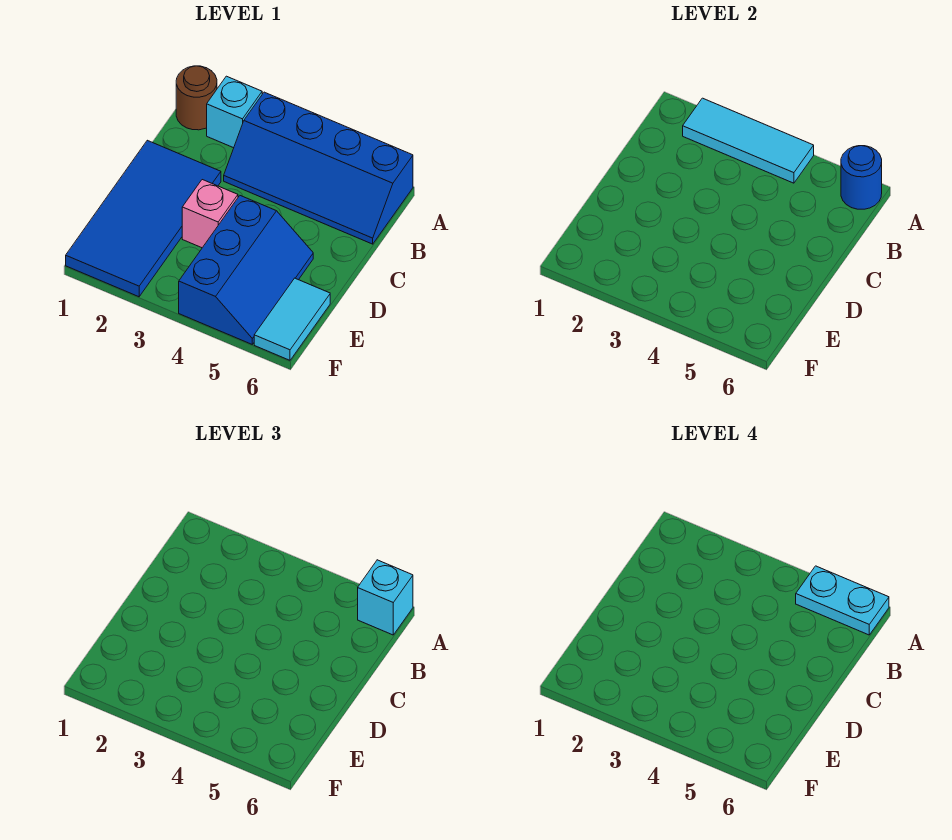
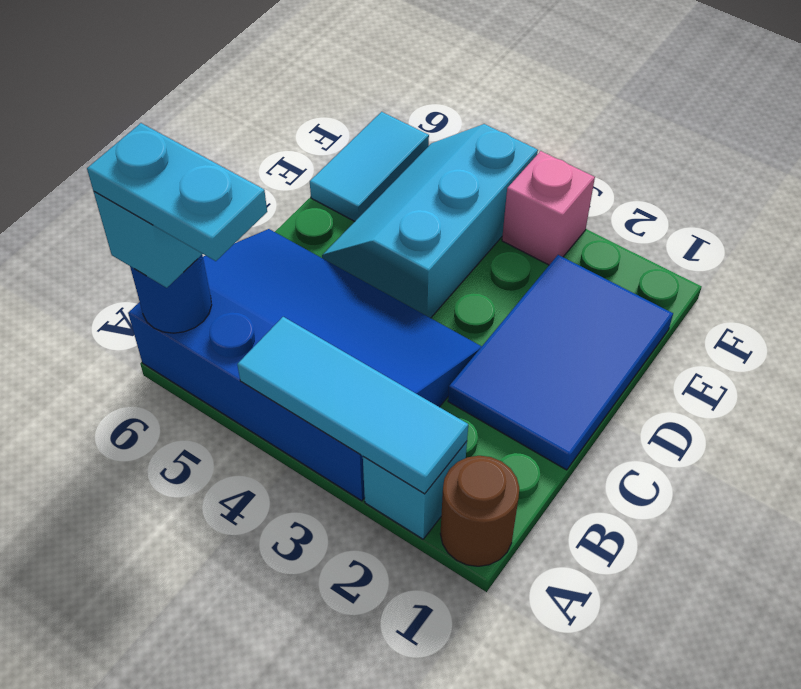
blue 2x4 slope [224,92,413,244] -> blue 3x4 slope [128,229,482,501]
blue 2x4 tile [66,140,221,297] -> blue 2x3 tile [448,255,673,470]
pink 1x1 brick [182,180,238,248] -> pink 1x1 brick moved to [502,151,595,265]
blue 2x3 slope [179,196,313,344] -> cyan 2x3 slope [322,124,538,318]

